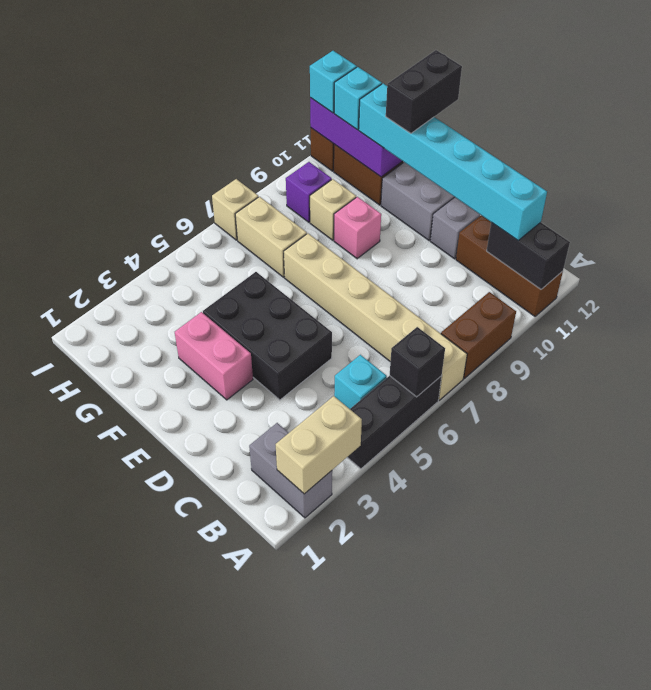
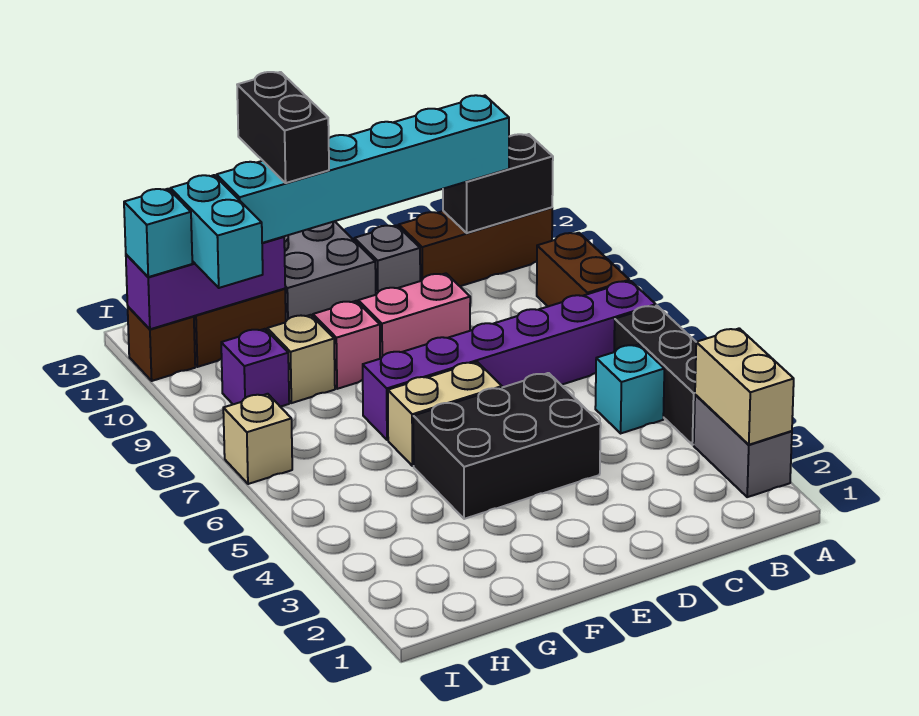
grey 1x2 brick [249,423,332,518] -> grey 1x2 brick turned to [694,395,792,497]
black 1x1 brick [390,327,445,397] -> none
tan 1x6 brick [284,233,467,400] -> purple 1x6 brick [363,281,656,440]
pink 1x2 brick [175,312,253,400] -> pink 1x2 brick moved to [358,273,470,359]
tan 1x2 brick [235,197,307,277] -> tan 1x2 brick moved to [388,362,502,466]
cyan 1x1 brick [334,67,382,130] -> cyan 1x2 brick [170,175,263,288]

